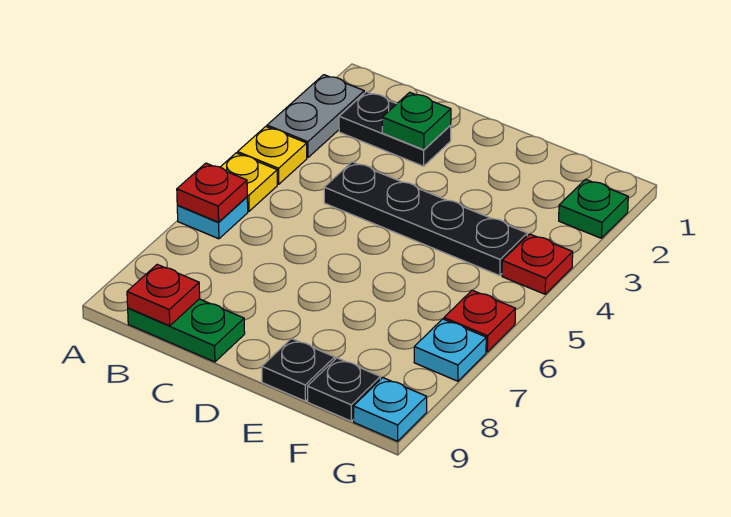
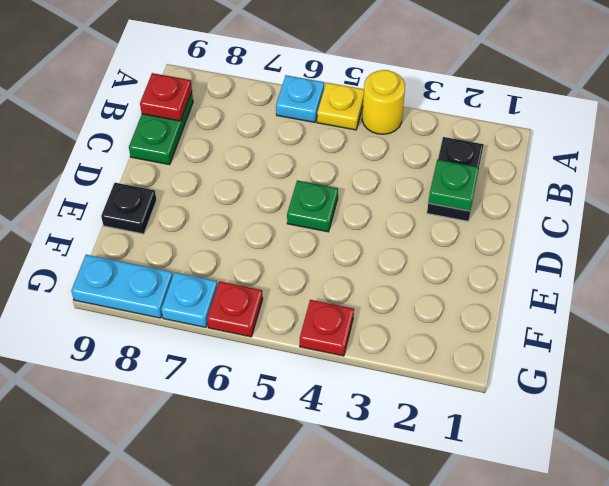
grey 1x2 plate [267,75,364,157] -> none
yellow 1x1 plate [238,127,307,184] -> yellow 1x1 round brick [362,70,405,134]
red 1x1 plate [177,163,247,222] -> none
black 1x4 plate [324,162,527,275] -> none
black 1x1 plate [308,358,380,421] -> none
green 1x1 plate [559,179,628,238] -> green 1x1 plate moved to [287,181,338,232]
cyan 1x1 plate [354,378,427,441] -> cyan 1x2 plate [71,255,173,318]

